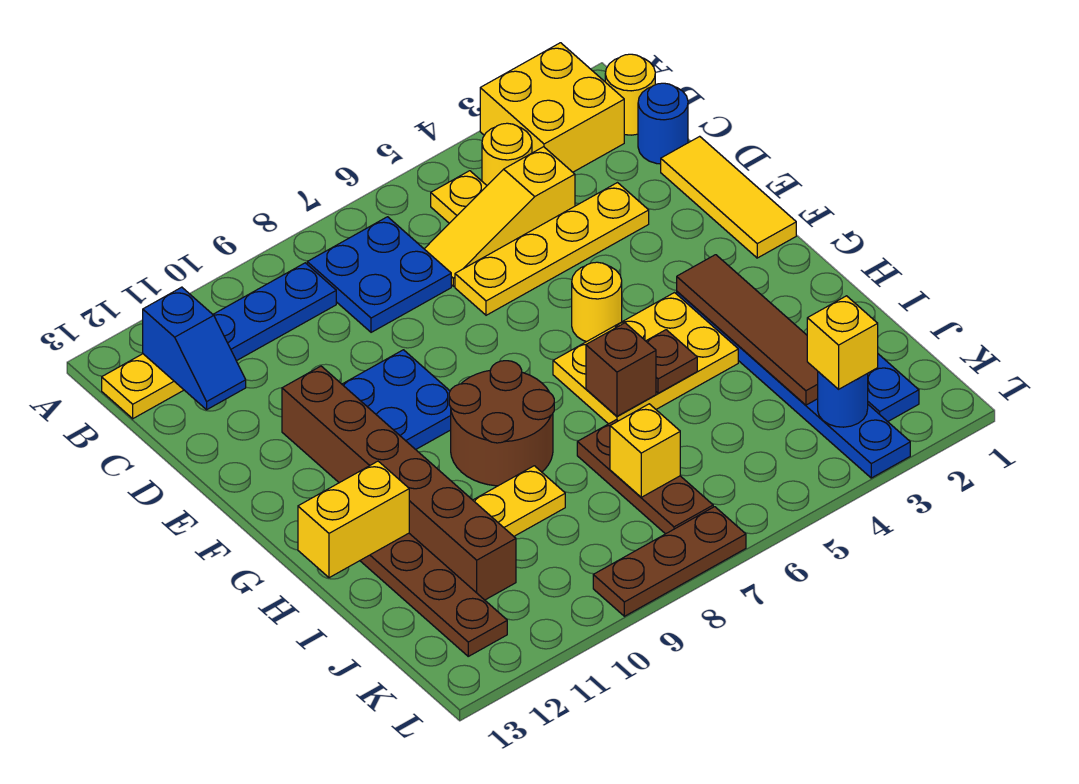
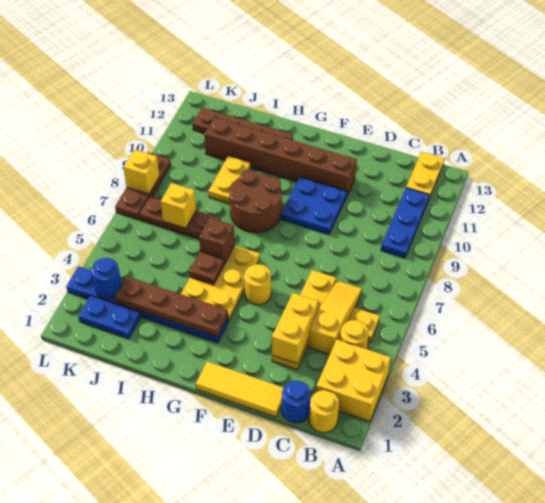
blue 2x2 plate [307,217,451,332] -> none
blue 1x2 slope [143,287,246,410] -> none
brown 1x4 tile [677,255,818,405] -> brown 1x4 plate [115,276,228,337]
yellow 1x2 brick [298,461,409,578] -> yellow 1x2 brick moved to [272,293,318,364]
yellow 1x1 brick [807,296,878,389] -> yellow 1x1 brick moved to [124,150,159,194]

